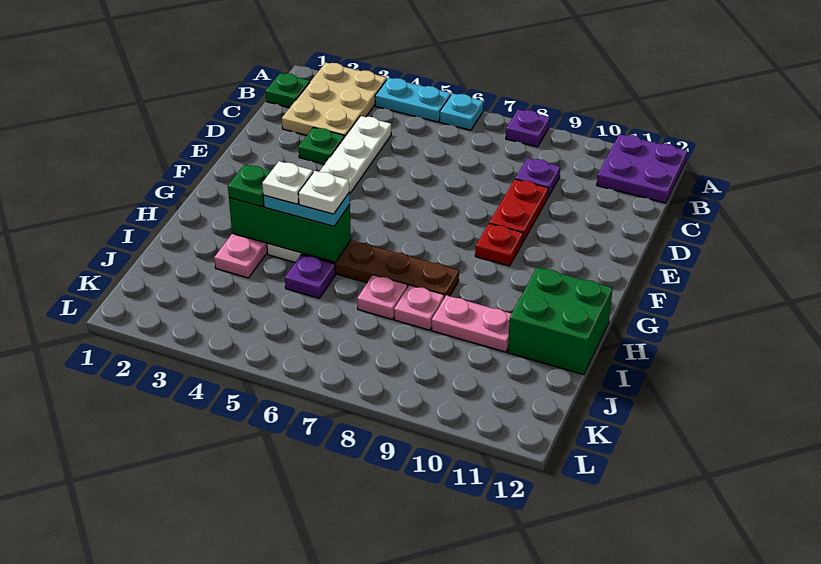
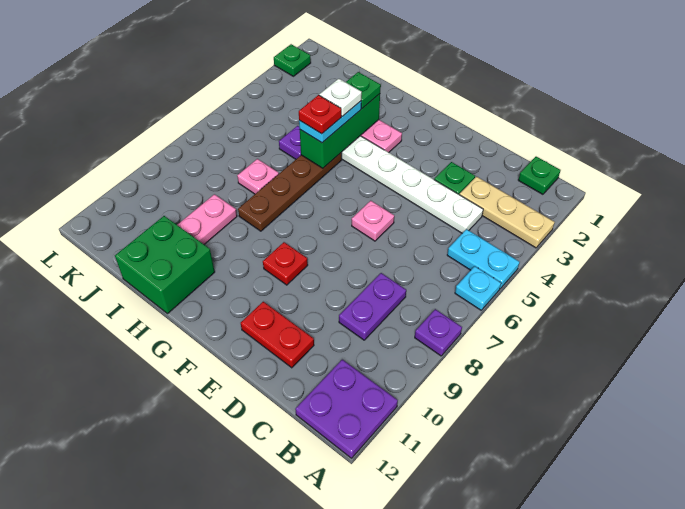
tan 2x3 plate [282,63,387,137] -> tan 1x3 plate [459,177,555,248]
cyan 1x2 plate [375,78,451,122] -> cyan 1x2 plate turned to [447,229,520,289]
purple 1x1 plate [515,158,560,197] -> purple 1x2 plate [339,273,406,340]
red 1x2 plate [489,179,548,243] -> red 1x2 plate moved to [241,302,314,368]
white 1x1 plate [298,171,349,214] -> red 1x1 plate [299,95,341,134]
pink 1x1 plate [394,285,444,330] -> pink 1x1 plate moved to [352,201,394,241]
none -> green 1x1 plate [274,44,311,76]

